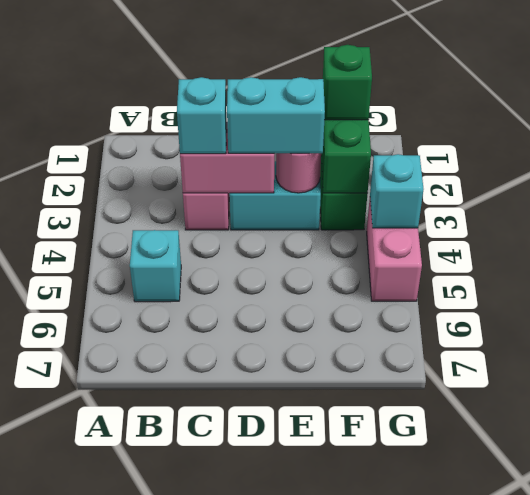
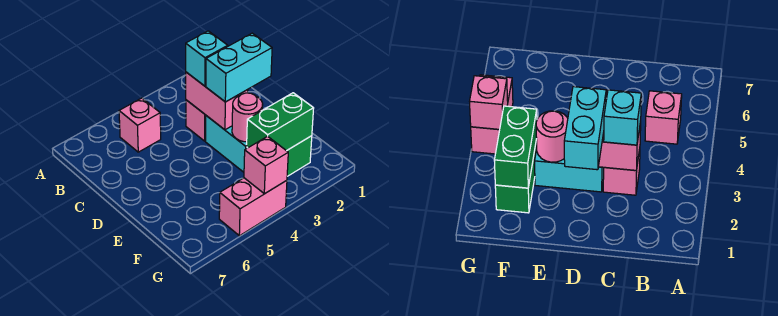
cyan 1x1 brick [130,230,181,302] -> pink 1x1 brick [119,98,161,152]
cyan 1x2 brick [227,77,325,153] -> cyan 1x2 brick turned to [206,33,272,102]
green 1x1 brick [323,45,372,120] -> none
cyan 1x1 brick [370,154,424,228] -> pink 1x1 brick [244,136,288,194]

